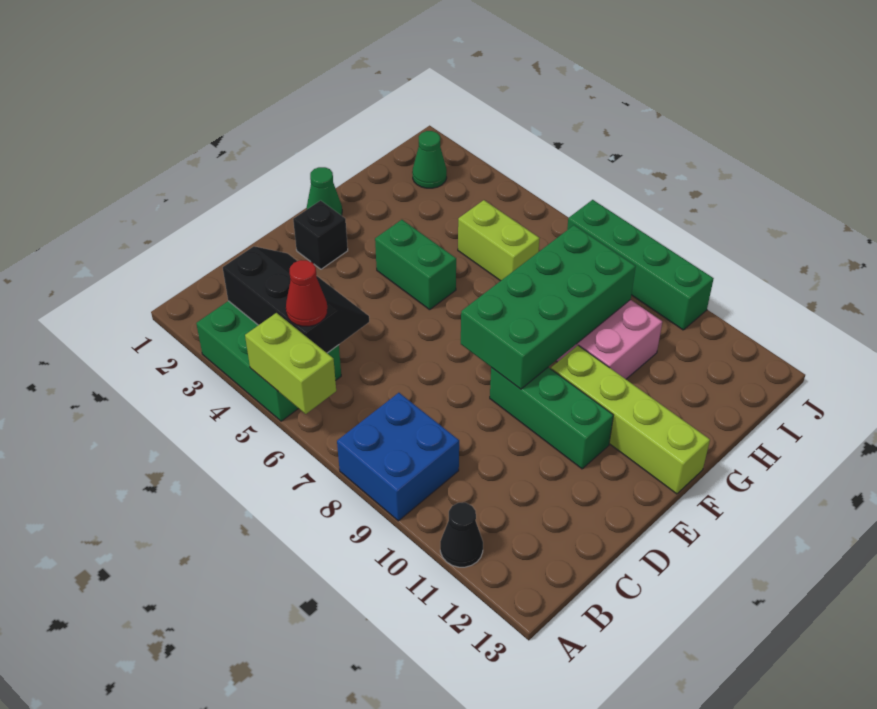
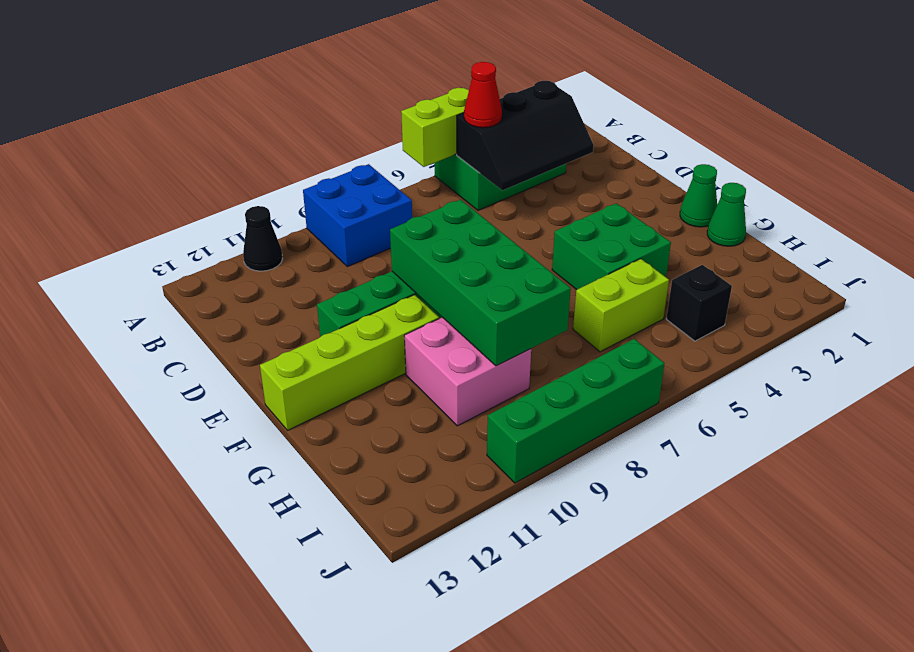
black 1x1 brick [293,201,348,269] -> black 1x1 brick moved to [666,265,732,341]
green 1x2 brick [375,220,456,310] -> green 2x2 brick [552,203,671,290]
green 1x1 cone [412,131,447,188] -> green 1x1 cone moved to [707,183,746,246]

